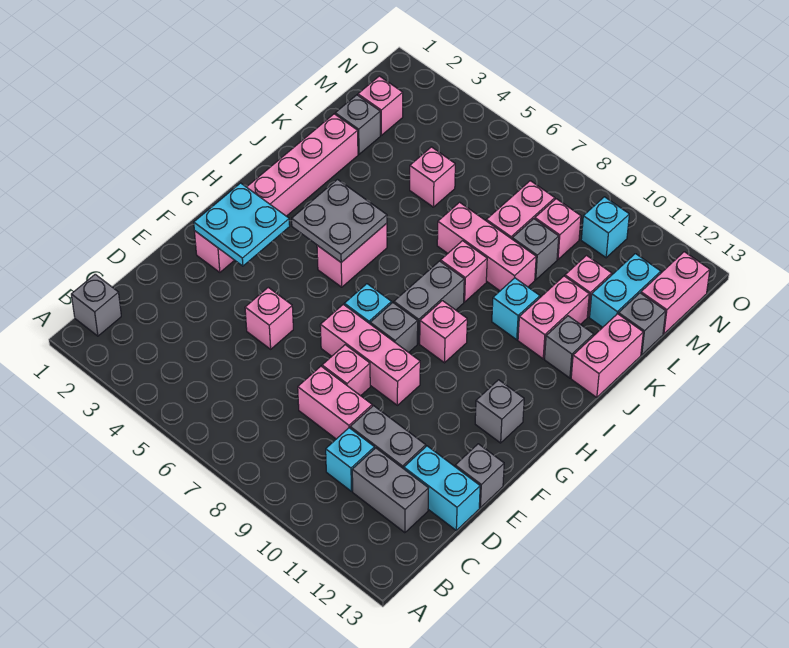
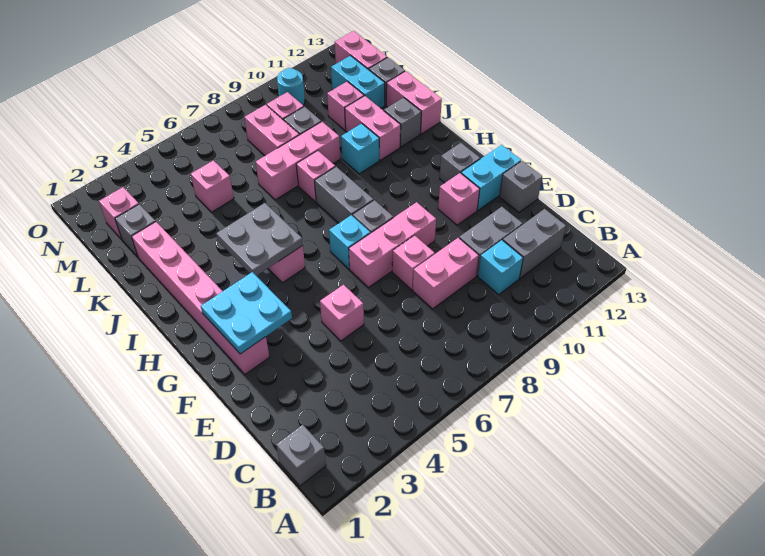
cyan 1x2 brick [404,446,480,530] -> cyan 1x2 brick moved to [461,145,521,210]
pink 1x1 brick [420,301,467,363] -> pink 1x1 brick moved to [438,173,480,225]
cyan 1x1 brick [581,197,629,258] -> cyan 1x1 round brick [277,68,305,105]

